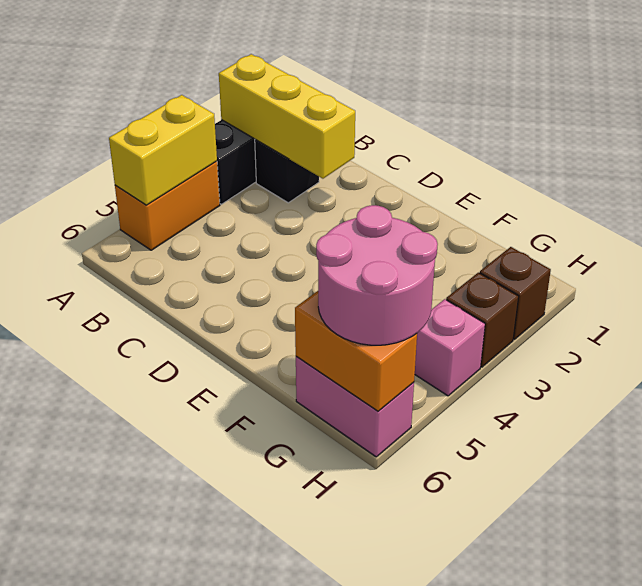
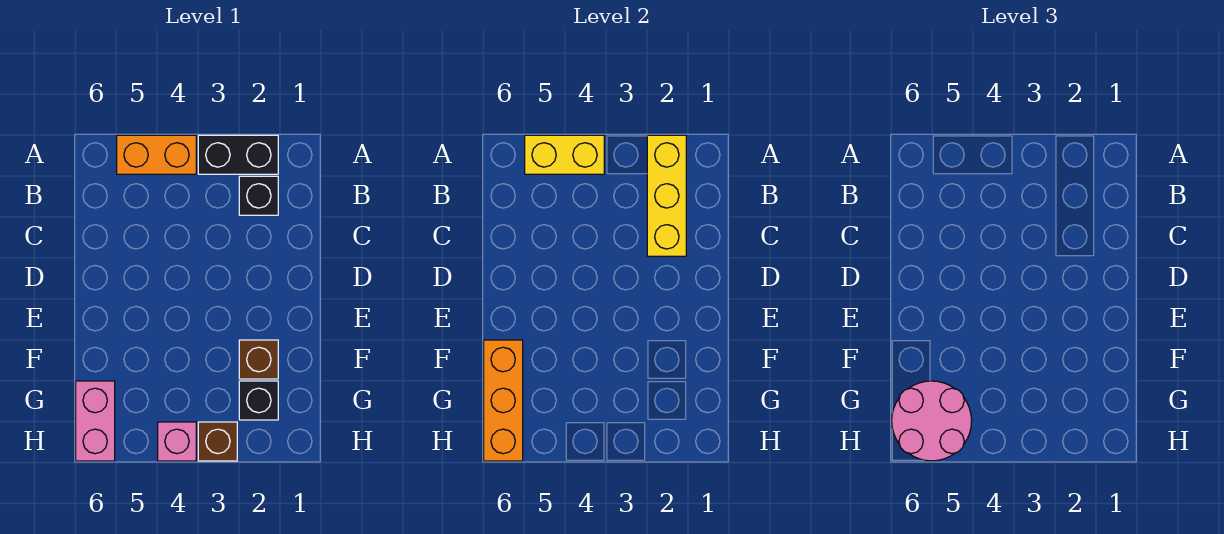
none -> black 1x1 brick [239,381,278,420]
orange 1x2 brick [295,291,417,411] -> orange 1x3 brick [484,340,523,461]
brown 1x1 brick [480,247,551,339] -> brown 1x1 brick moved to [239,340,278,379]

